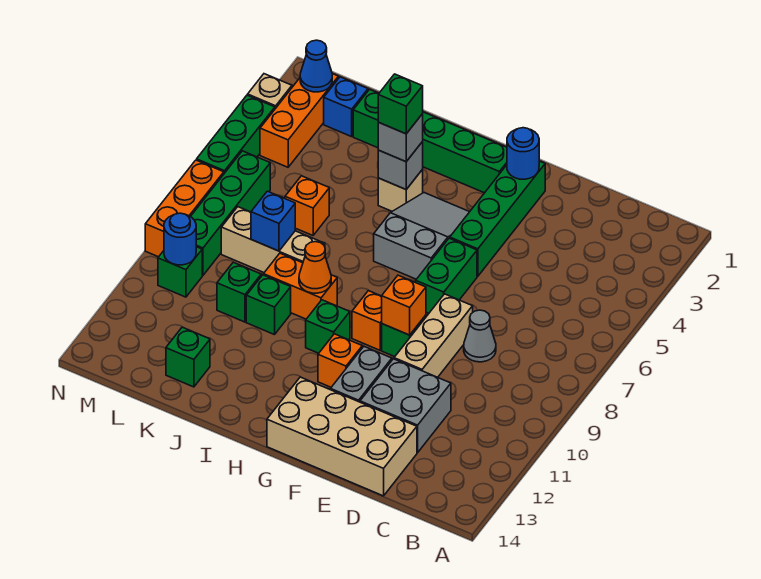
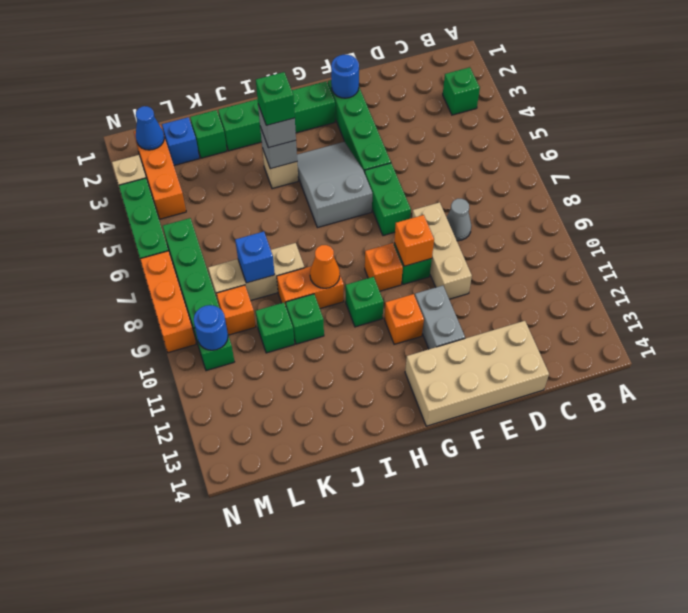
grey 2x2 brick [360,359,451,453] -> none
orange 1x1 brick [285,176,329,235] -> orange 1x1 brick moved to [216,285,256,335]
green 1x1 brick [166,327,210,387] -> green 1x1 brick moved to [443,67,480,115]

